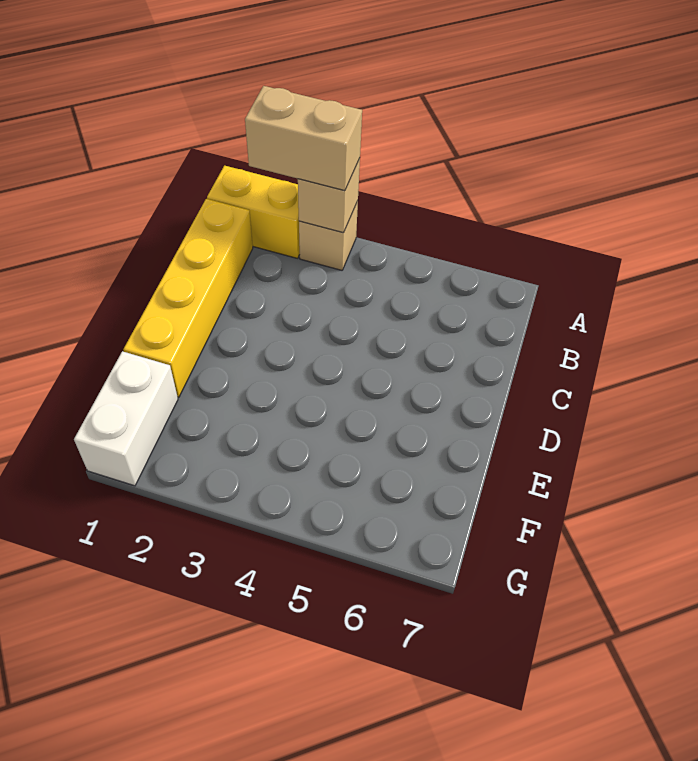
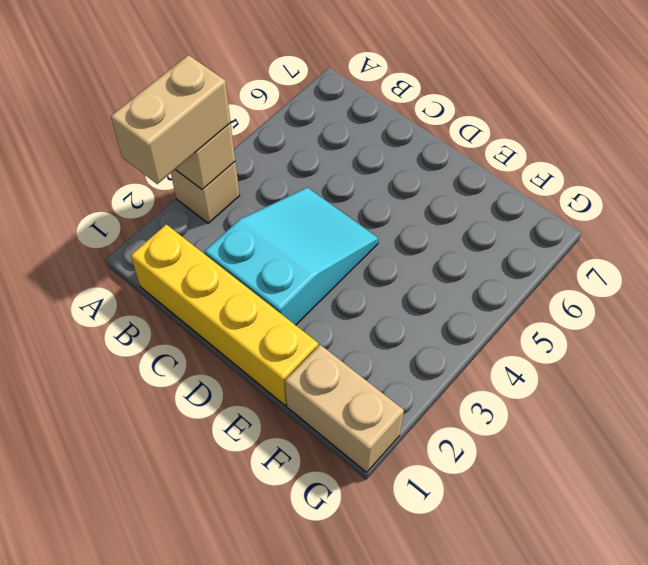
yellow 1x2 brick [207,166,300,258] -> none
none -> cyan 2x3 slope [205,187,378,325]
white 1x2 brick [74,351,178,486] -> tan 1x2 brick [285,345,404,472]

